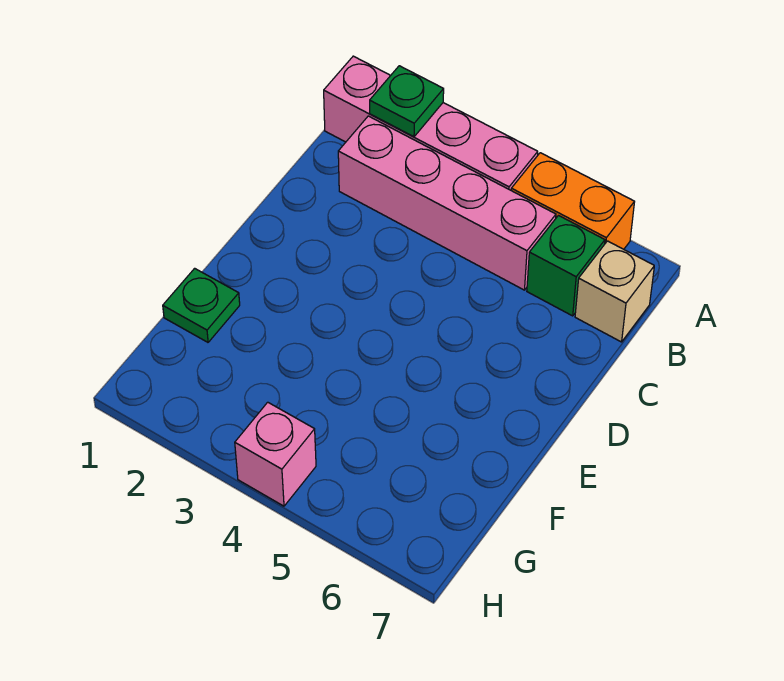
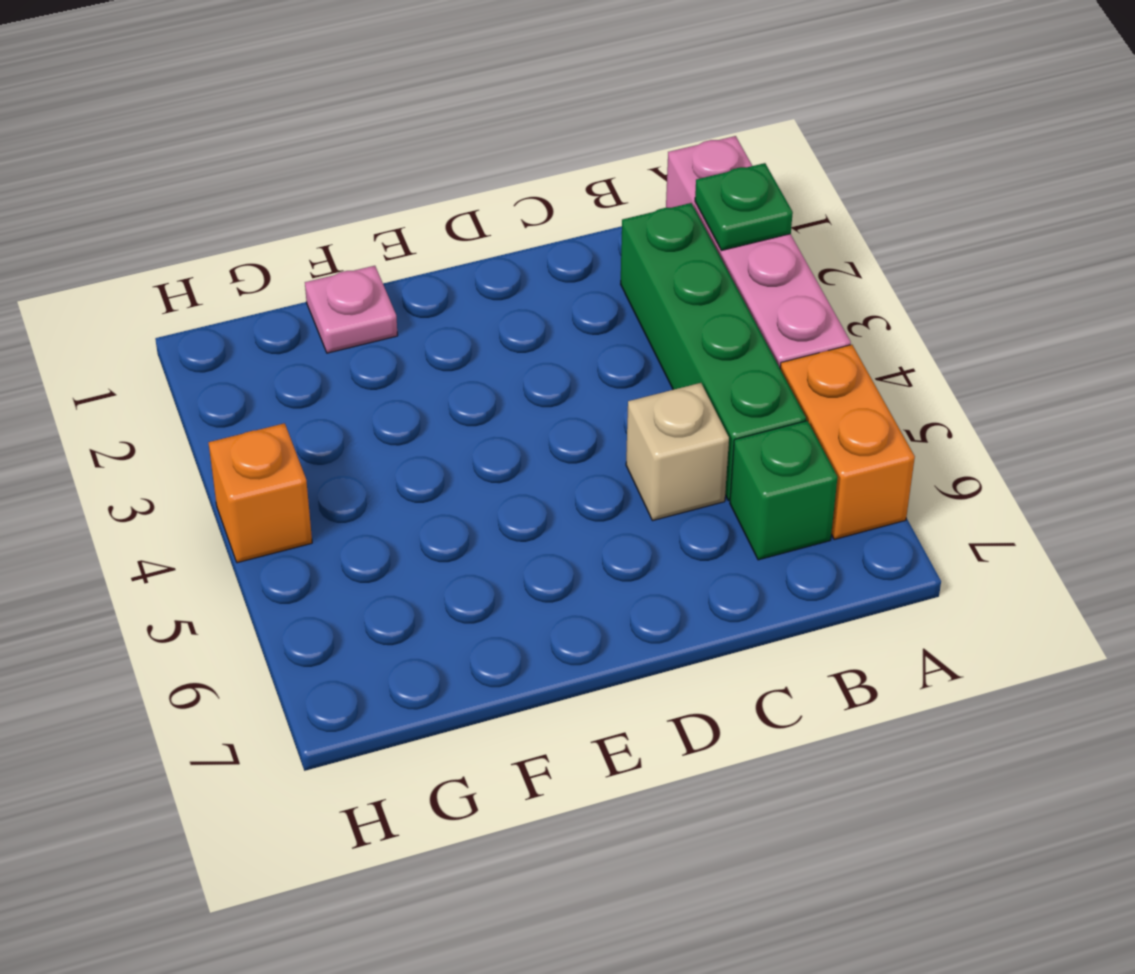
pink 1x4 brick [338,116,556,290] -> green 1x4 brick [621,203,806,501]
tan 1x1 brick [575,241,654,342] -> tan 1x1 brick moved to [626,383,729,521]
green 1x1 plate [163,268,240,342] -> pink 1x1 plate [305,266,398,353]
pink 1x1 brick [235,402,316,506] -> orange 1x1 brick [209,423,312,563]

